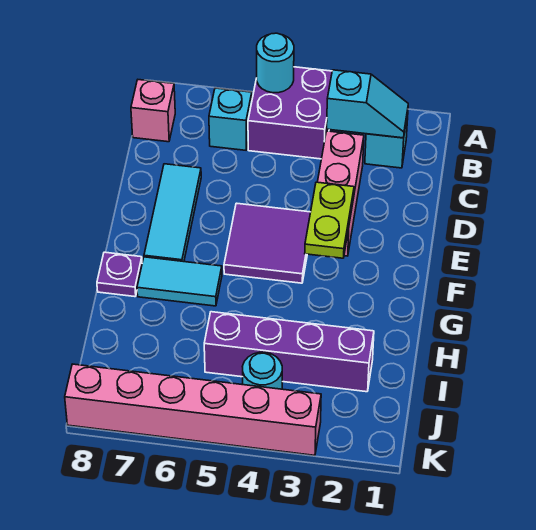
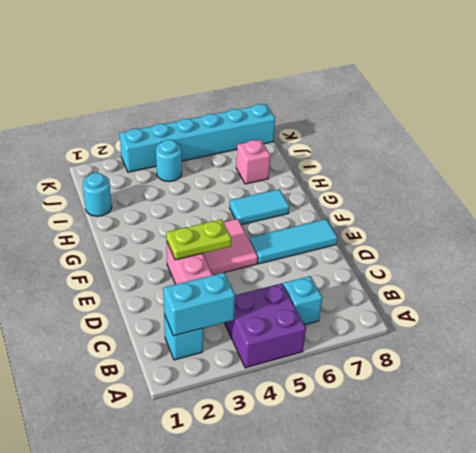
cyan 1x1 round brick [257,33,294,93] -> cyan 1x1 round brick moved to [83,173,112,216]
cyan 1x2 slope [327,70,408,138] -> cyan 1x2 brick [163,273,235,336]
pink 1x1 brick [131,80,175,142] -> pink 1x1 brick moved to [236,140,270,184]
cyan 1x3 tile [144,164,201,262] -> cyan 1x3 tile turned to [249,219,337,264]
lime 1x2 plate [305,182,354,258] -> lime 1x2 plate turned to [166,219,231,260]
purple 2x2 tile [224,203,311,283] -> pink 2x2 tile [203,219,258,275]
purple 1x1 plate [97,252,142,297] -> none
purple 1x4 brick [204,312,374,392] -> none
pink 1x6 brick [65,364,321,455] -> cyan 1x6 brick [120,104,275,172]

